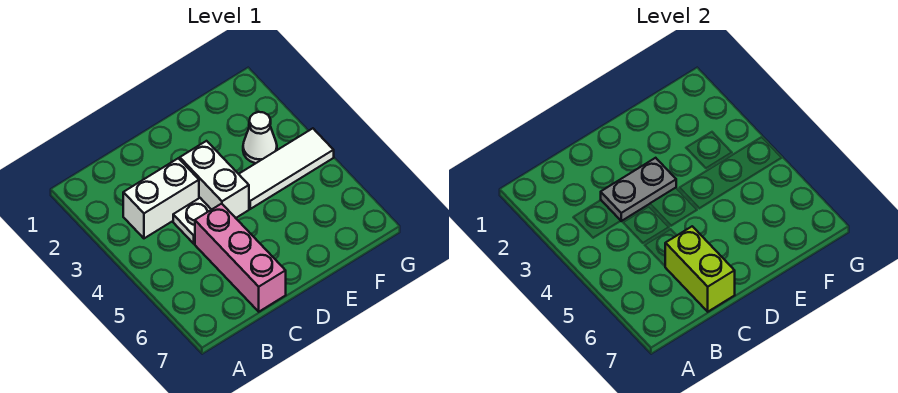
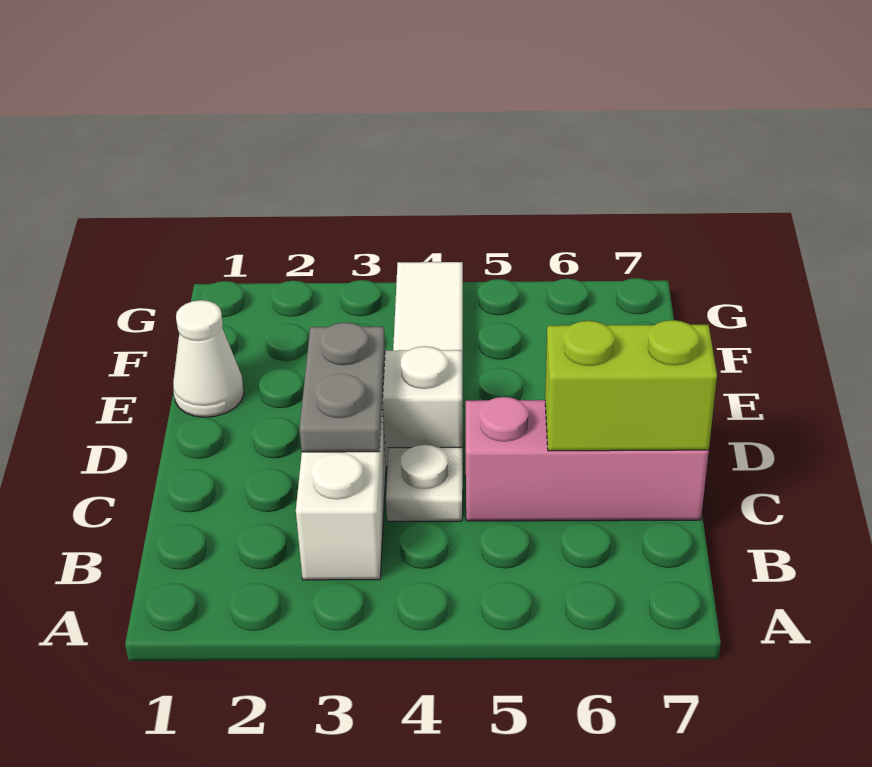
white 1x1 cone [243,112,277,163] -> white 1x1 cone moved to [173,300,244,417]

